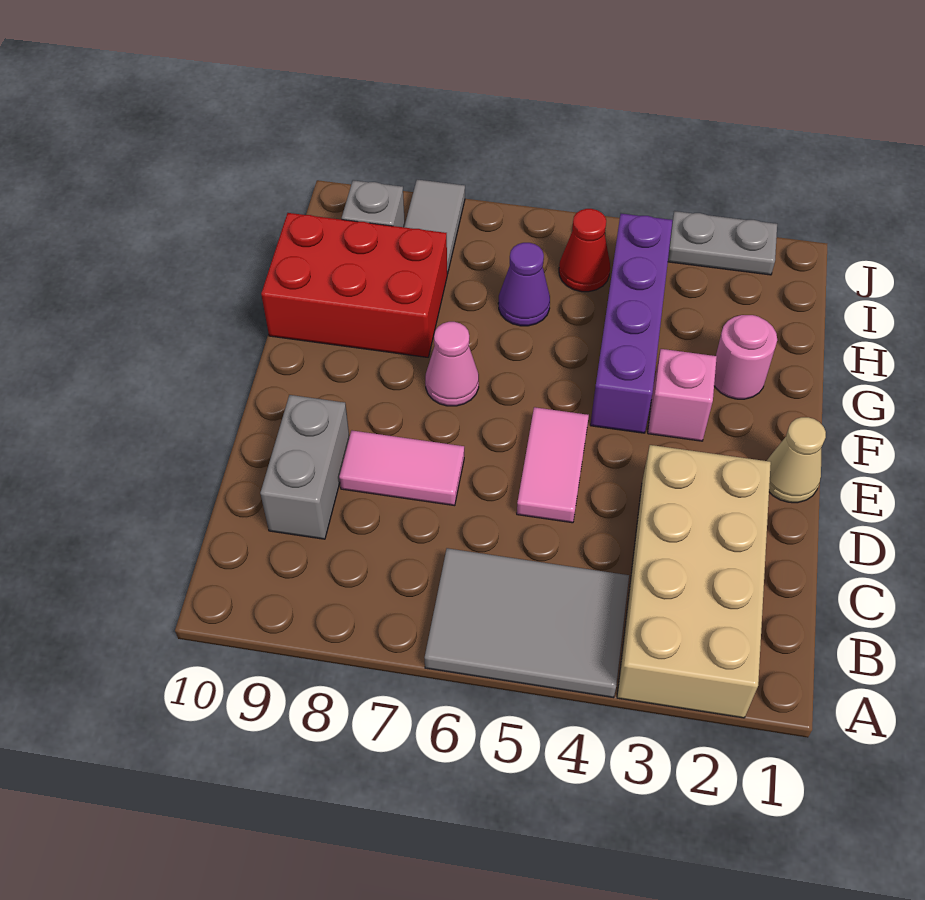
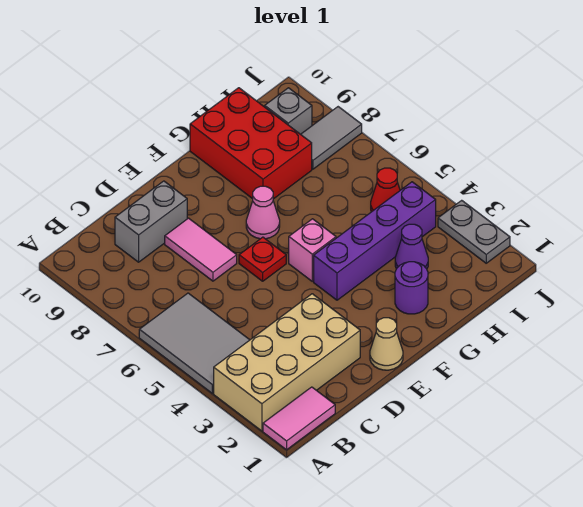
pink 1x2 tile [517,407,589,523] -> pink 1x2 tile moved to [263,387,335,450]
none -> red 1x1 plate [239,237,286,281]
pink 1x1 brick [648,349,717,441] -> pink 1x1 brick moved to [289,219,336,281]
pink 1x1 round brick [714,315,777,399] -> purple 1x1 round brick [395,262,428,314]
purple 1x1 cone [498,243,550,326] -> purple 1x1 cone moved to [395,224,428,269]

